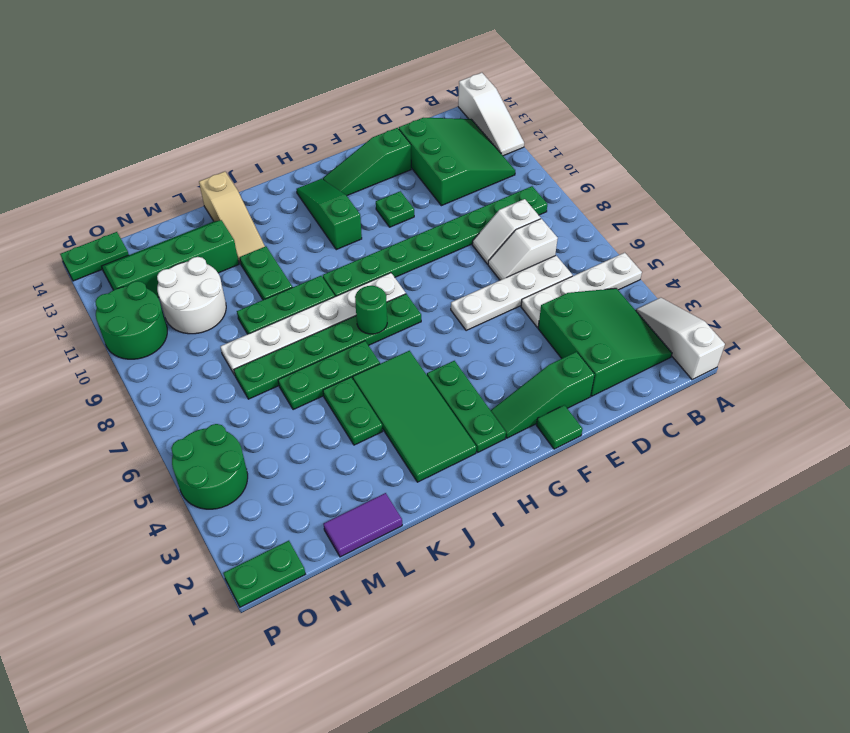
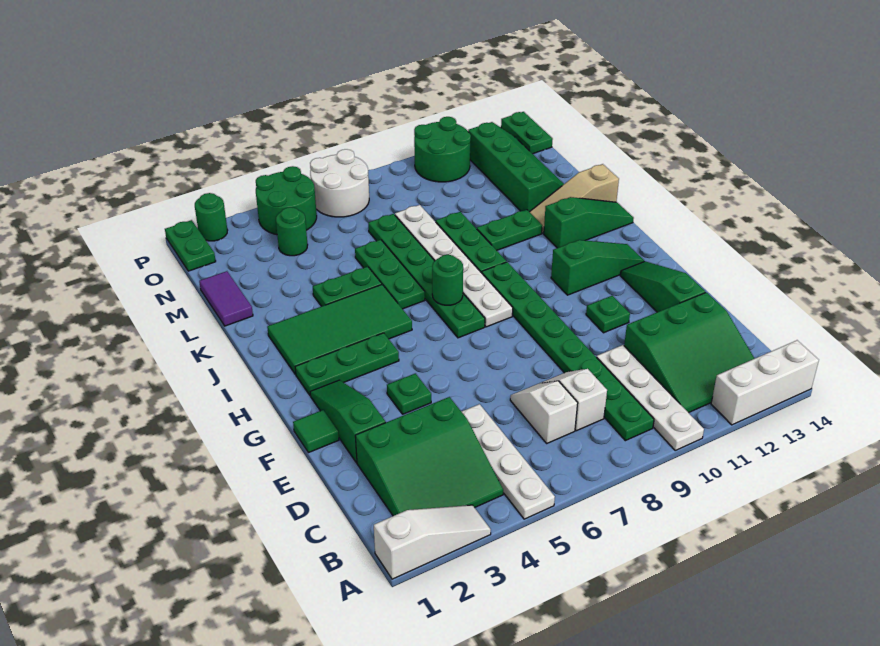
white 1x3 slope [458,73,524,156] -> white 1x3 brick [711,340,819,425]
white 1x4 plate [451,255,573,331] -> white 1x4 plate moved to [597,345,704,450]
none -> green 1x1 plate [387,373,431,414]
none -> green 1x3 slope [544,197,634,248]
white 2x2 round brick [157,257,226,334] -> white 2x2 round brick moved to [310,149,369,217]
none -> green 1x1 round brick [276,207,308,256]
none -> green 1x1 round brick [195,193,228,241]

